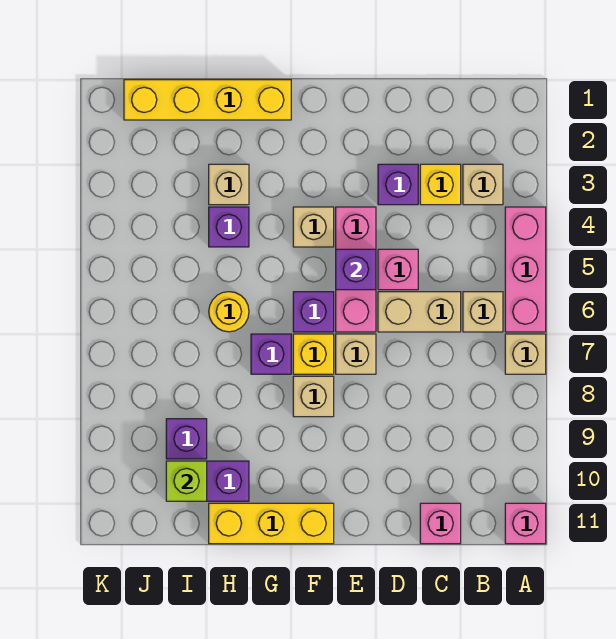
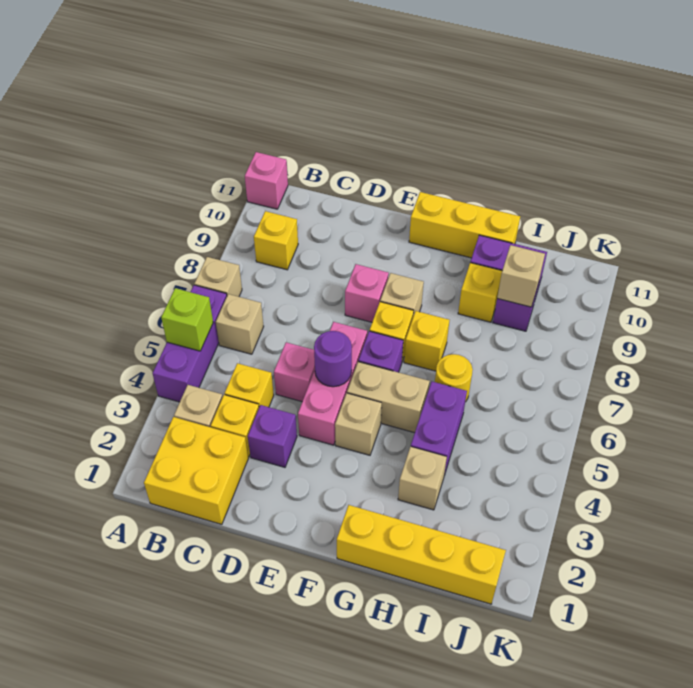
pink 1x3 brick [505,207,546,332] -> purple 1x3 brick [153,285,227,402]
none -> yellow 2x2 brick [144,417,248,524]
none -> yellow 1x1 brick [254,211,298,270]
none -> yellow 1x1 brick [225,363,274,407]
tan 1x2 brick [378,292,461,332] -> tan 1x2 brick moved to [347,362,430,433]
pink 1x1 brick [420,503,461,544] -> pink 1x1 brick moved to [345,264,389,322]
purple 1x1 brick [336,249,376,290] -> purple 1x1 round brick [314,331,352,387]
tan 1x1 brick [336,334,376,374] -> tan 1x1 brick moved to [497,245,545,307]
purple 1x1 brick [251,334,291,374] -> yellow 1x1 brick [404,311,450,371]
purple 1x1 brick [209,207,249,247] -> purple 1x2 brick [411,382,467,475]
none -> yellow 1x1 brick [458,263,502,322]
lime 1x1 brick [166,461,207,501] -> lime 1x1 brick moved to [161,288,213,351]

